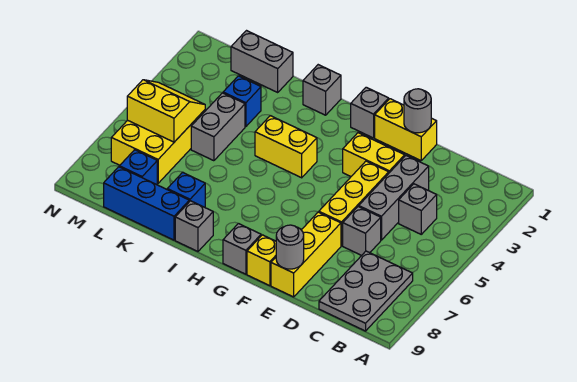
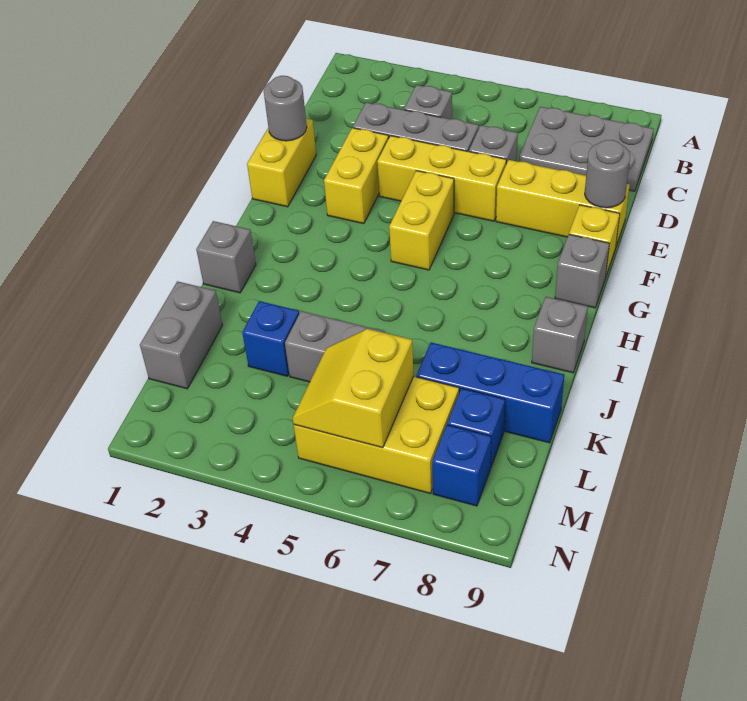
grey 1x1 brick [351,87,389,138] -> none
yellow 1x2 brick [255,116,317,178] -> yellow 1x2 brick moved to [389,171,454,270]
blue 1x1 brick [167,172,205,207] -> blue 1x1 brick moved to [432,425,491,506]
blue 1x3 brick [104,167,189,240] -> blue 1x3 brick turned to [417,342,564,443]

